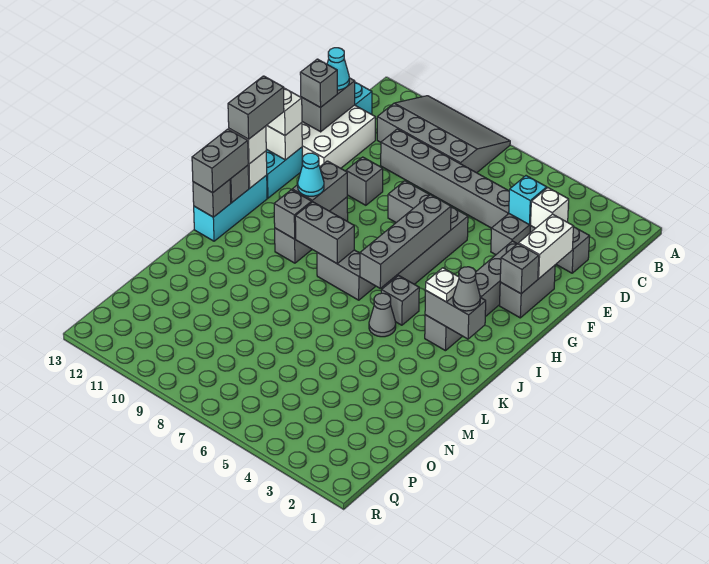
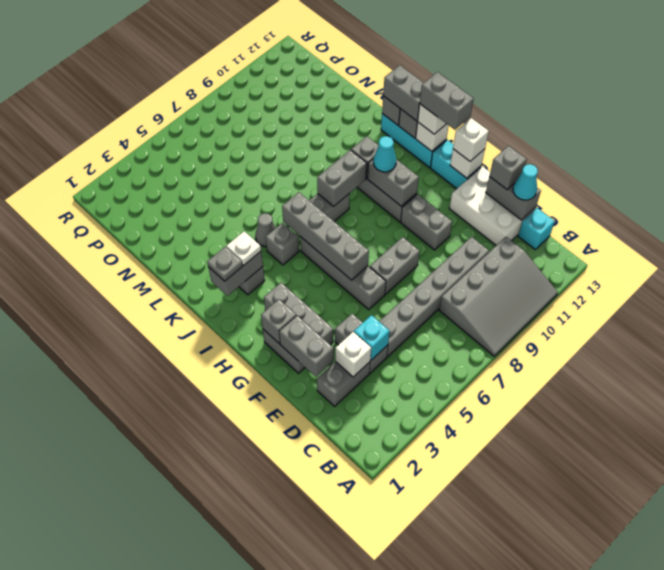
white 1x2 brick [519,214,573,279] -> grey 1x2 brick [279,315,334,377]
grey 1x1 brick [346,157,383,205] -> grey 1x2 brick [401,194,452,250]
grey 1x1 cone [453,267,480,311] -> grey 1x1 plate [207,247,243,281]

